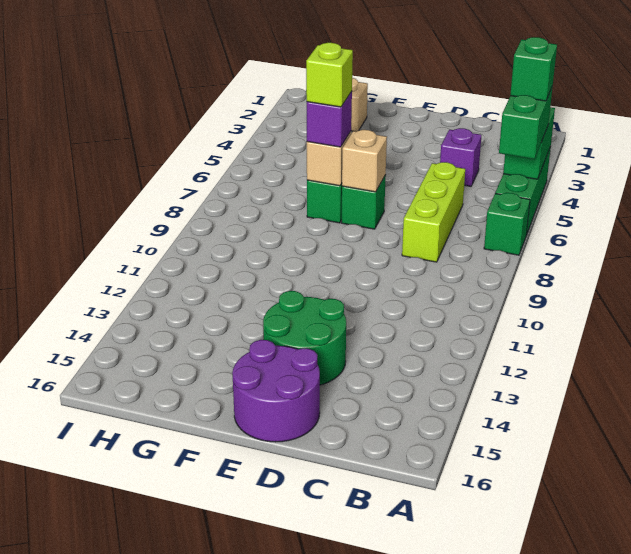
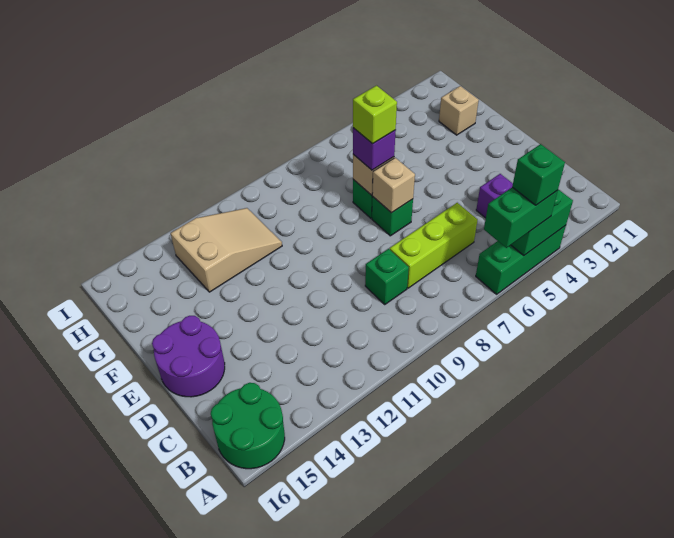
green 1x1 brick [484,193,530,255] -> green 1x1 brick moved to [365,249,409,304]
green 2x2 round brick [263,291,346,385] -> green 2x2 round brick moved to [211,383,285,469]
none -> tan 2x3 slope [171,208,282,292]

